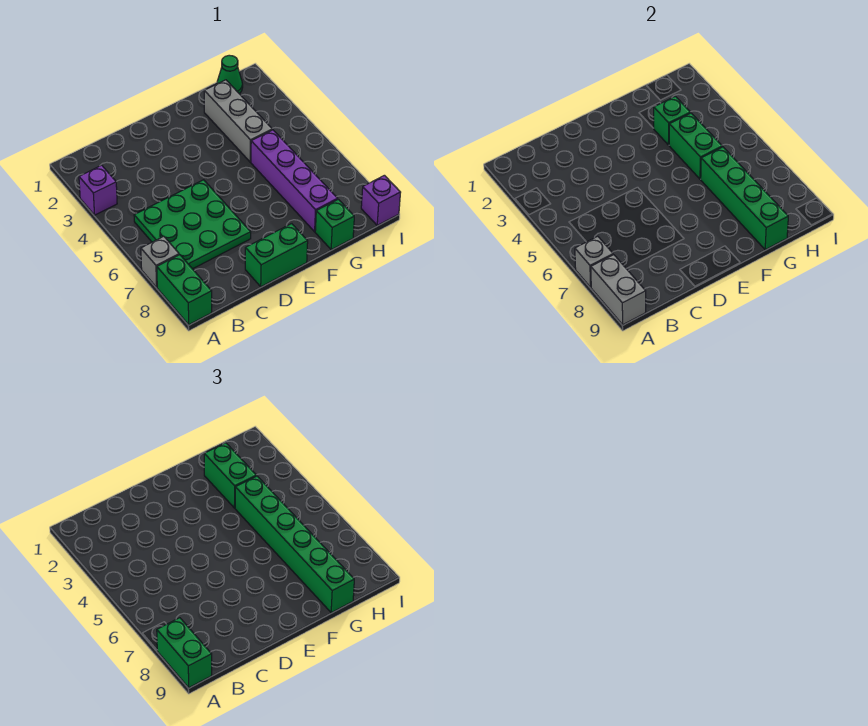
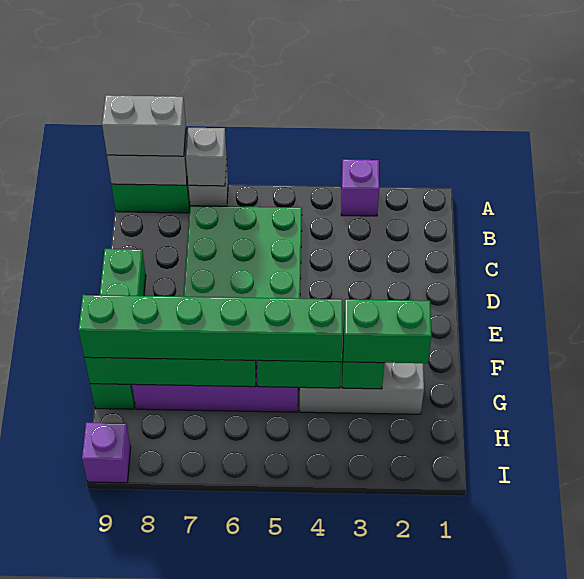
green 1x2 brick [157,618,212,688] -> grey 1x2 brick [102,95,186,156]
green 1x1 cone [217,55,243,94] -> none

